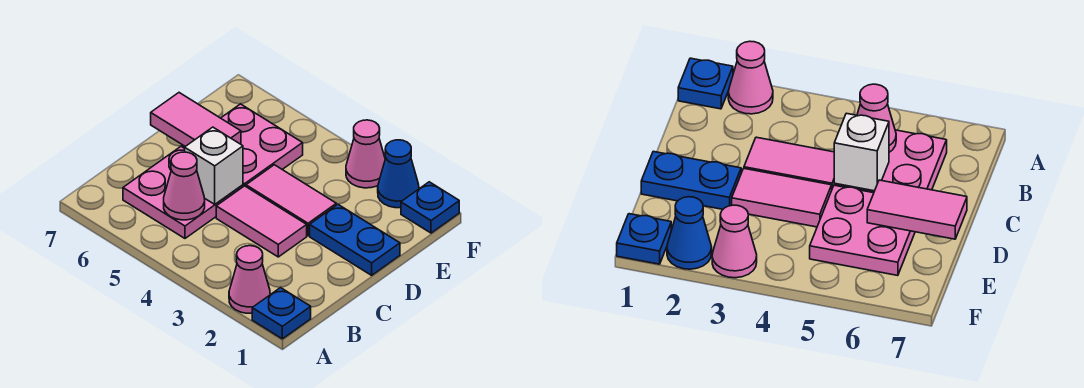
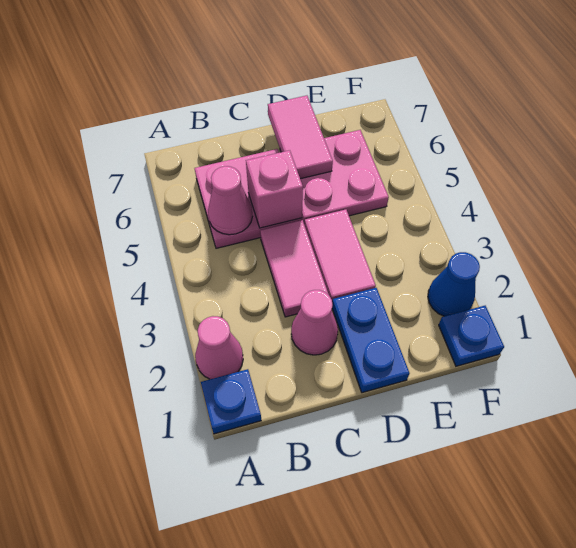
white 1x1 brick [185,127,243,204] -> pink 1x1 brick [246,150,303,228]
pink 1x1 cone [346,120,385,188] -> pink 1x1 cone moved to [291,290,338,355]

